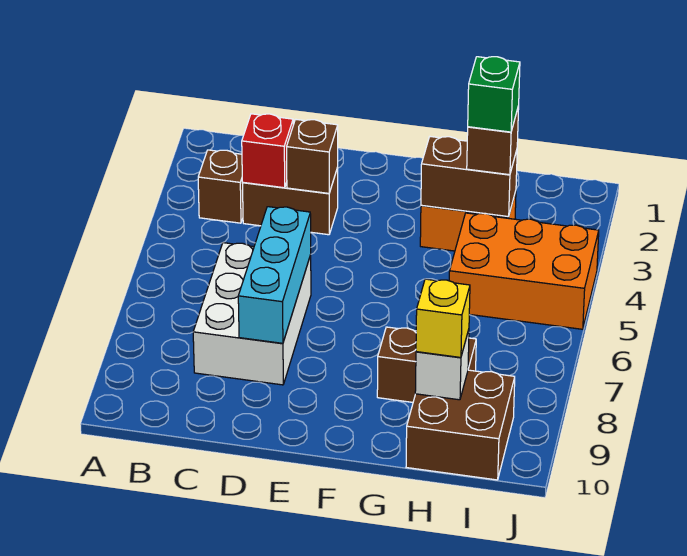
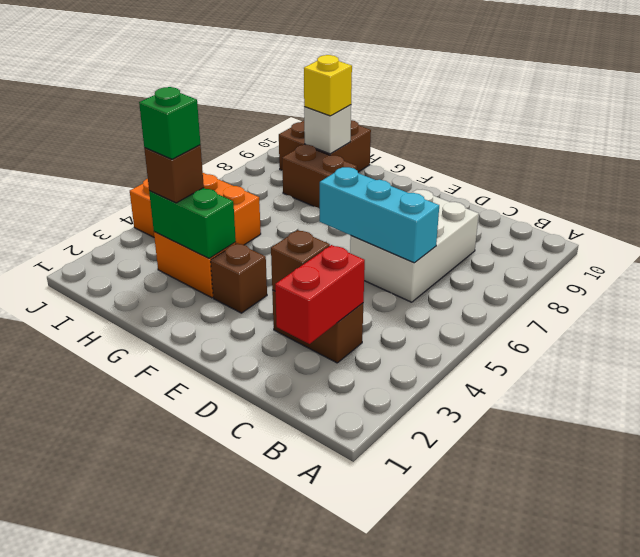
brown 1x1 brick [198,150,243,223] -> brown 1x1 brick moved to [211,243,267,313]
red 1x1 brick [242,114,293,188] -> red 1x2 brick [275,245,365,344]
cyan 1x3 brick [238,207,311,343] -> cyan 1x3 brick turned to [320,167,439,263]
brown 1x2 brick [421,137,517,217] -> green 1x2 brick [149,188,236,259]

